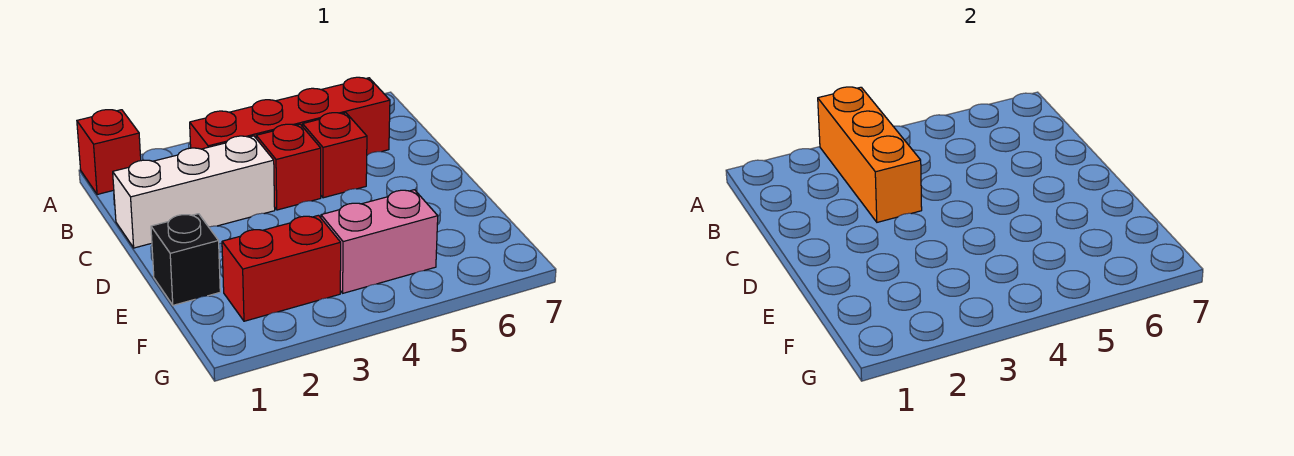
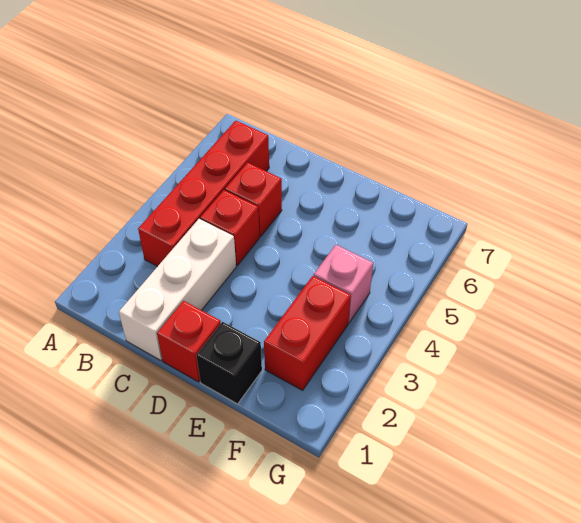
red 1x1 brick [77,110,141,195] -> red 1x1 brick moved to [157,301,221,382]
orange 1x3 brick [818,87,922,222] -> none
pink 1x2 brick [321,190,438,293] -> pink 1x1 brick [314,245,373,323]

